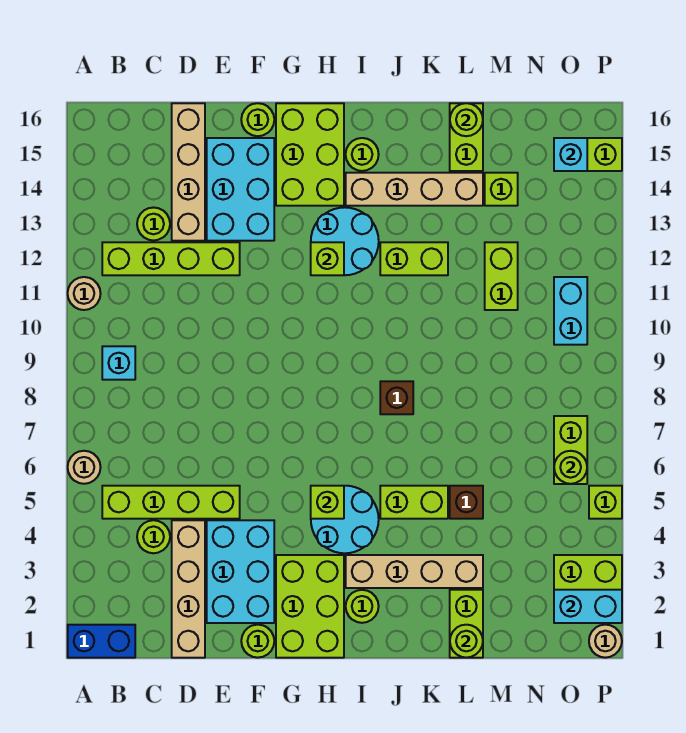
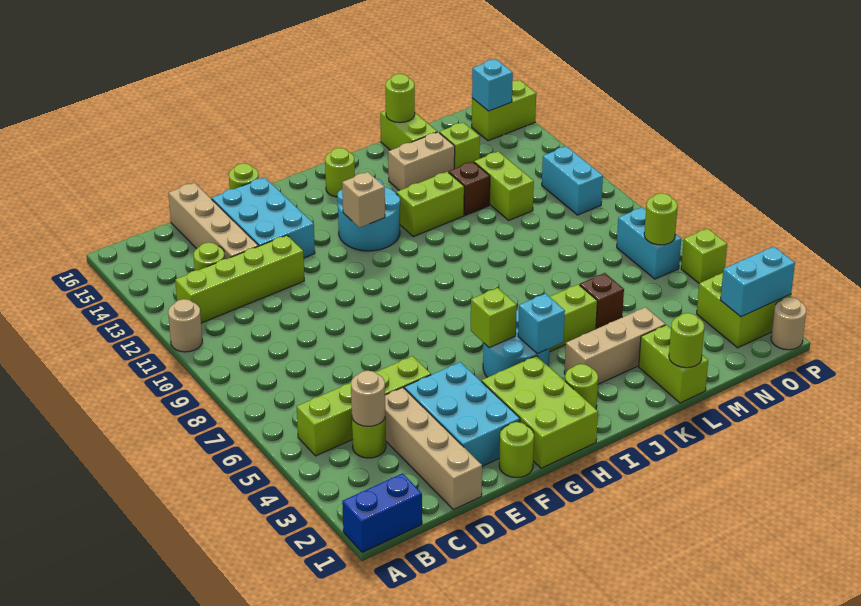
tan 1x1 round brick [68,451,101,484] -> tan 1x1 round brick moved to [351,371,385,427]
cyan 1x1 brick [102,346,135,380] -> cyan 1x1 brick moved to [518,294,565,354]
lime 2x3 brick [276,103,344,206] -> none
lime 1x1 brick [311,242,344,275] -> tan 1x1 brick [342,172,385,228]
tan 1x4 brick [346,555,483,588] -> tan 1x3 brick [564,307,665,384]
tan 1x4 brick [346,173,483,206] -> tan 1x2 brick [388,132,455,191]
brown 1x1 brick [380,381,413,414] -> brown 1x1 brick moved to [449,162,490,216]
lime 1x2 brick [554,416,587,484] -> cyan 1x2 brick [617,207,681,279]

